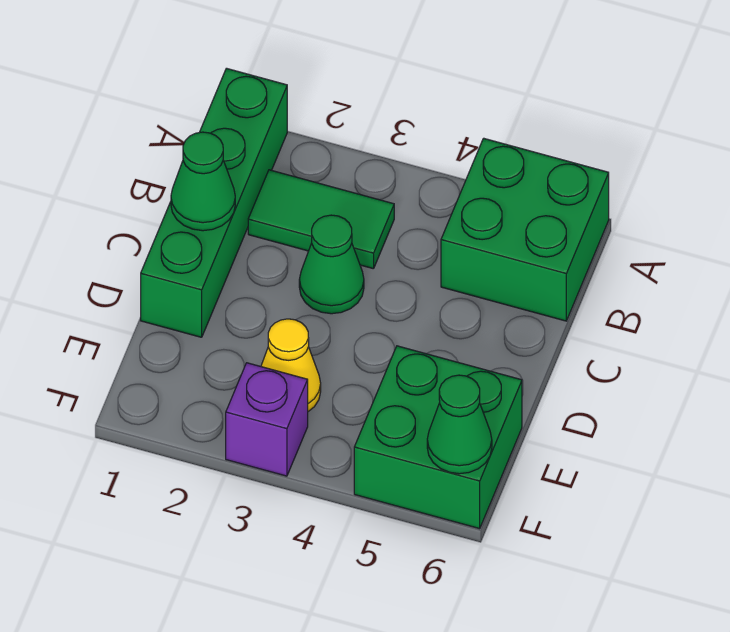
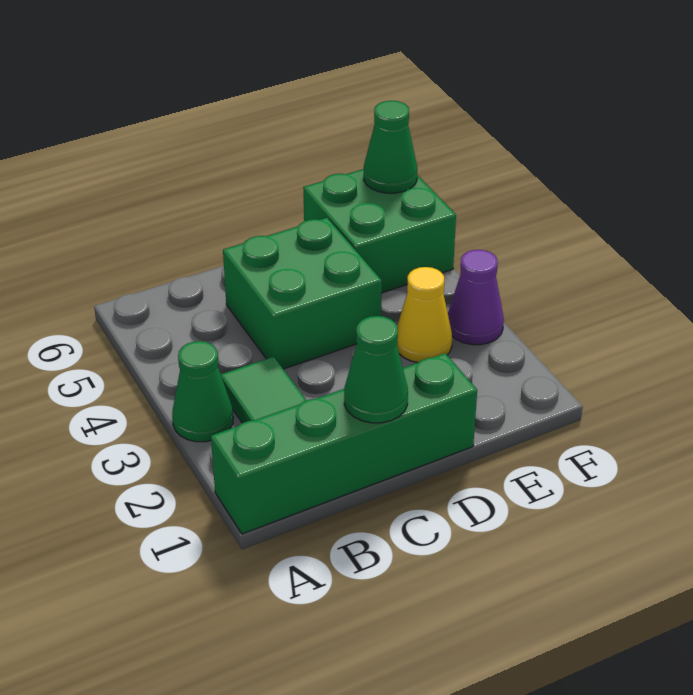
green 2x2 brick [441,138,609,321] -> green 2x2 brick moved to [223,218,382,369]
green 1x1 cone [299,215,364,314] -> green 1x1 cone moved to [172,341,233,442]
purple 1x1 brick [226,363,308,476] -> purple 1x1 cone [448,250,504,345]

